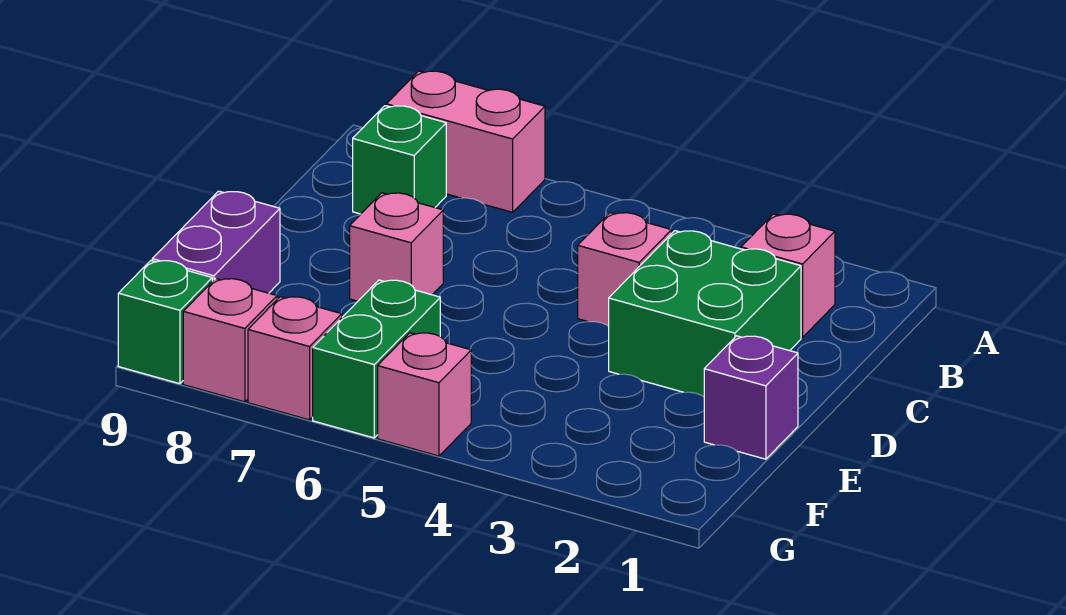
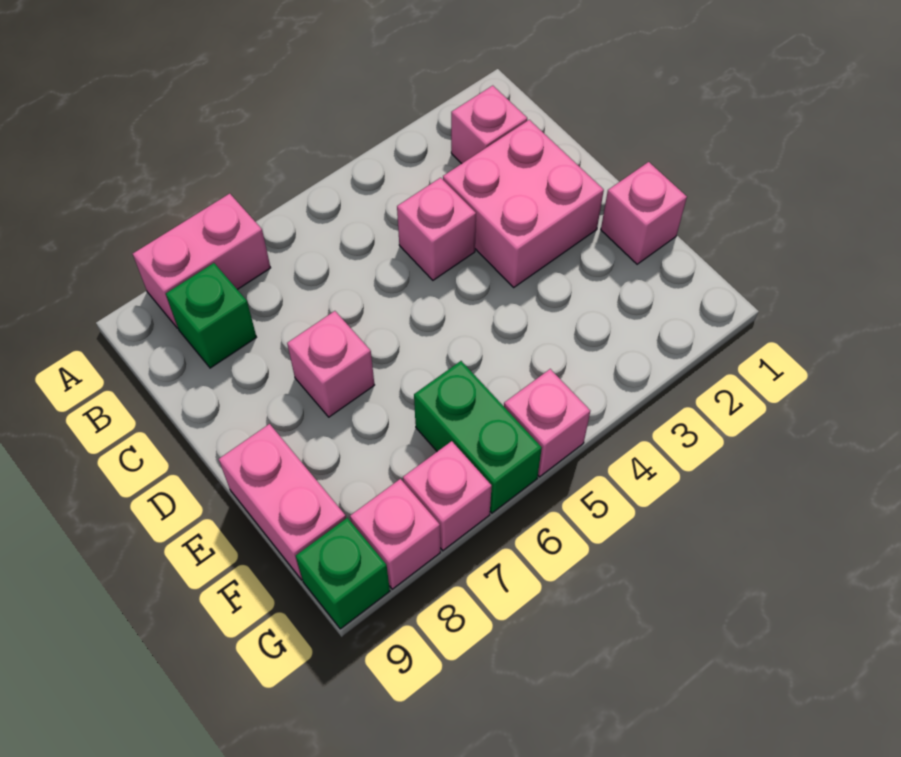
green 2x2 brick [609,231,801,397] -> pink 2x2 brick [443,120,604,287]
purple 1x1 brick [704,336,798,459] -> pink 1x1 brick [601,162,687,264]
purple 1x2 brick [152,191,280,293] -> pink 1x2 brick [219,424,346,580]

